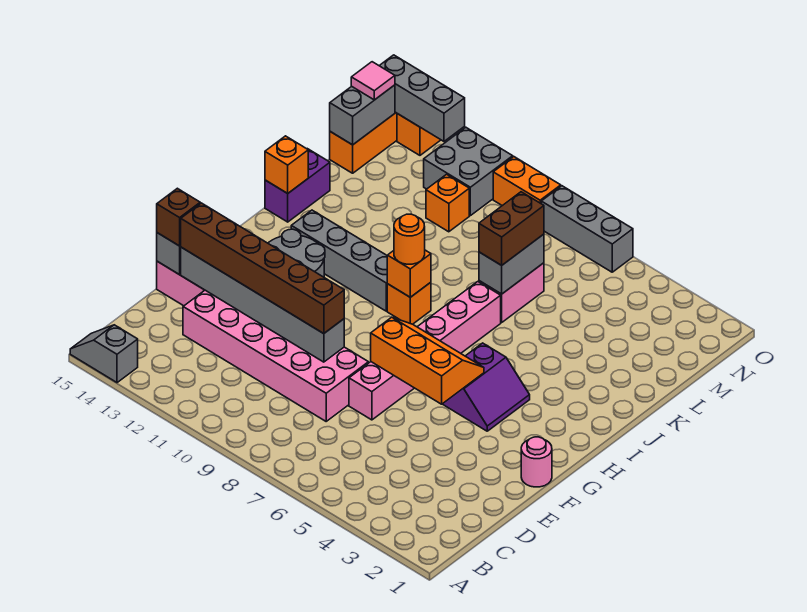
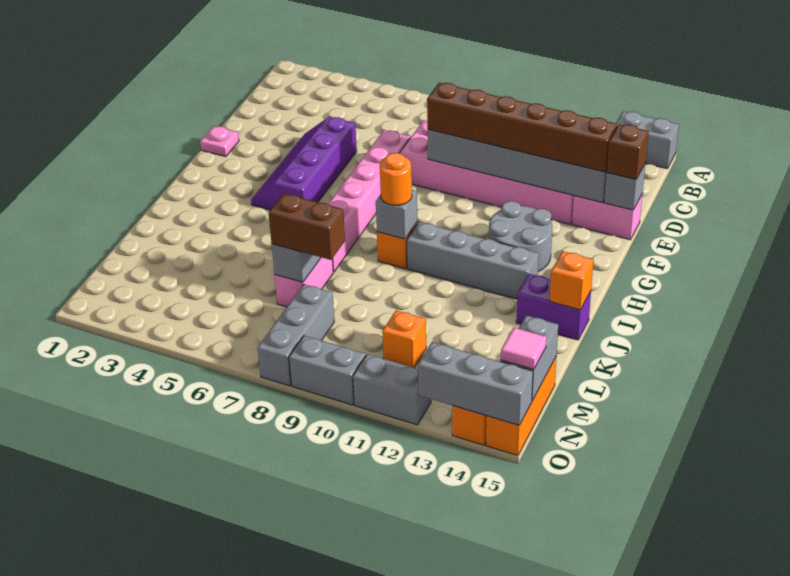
grey 1x2 slope [70,325,138,383] -> grey 1x2 brick [616,111,679,169]
pink 1x1 round brick [521,437,552,487] -> pink 1x1 plate [200,126,239,157]
orange 2x3 slope [371,317,484,404] -> none
purple 2x2 slope [443,343,530,431] -> purple 2x4 slope [251,117,357,210]
orange 1x1 brick [387,250,431,297] -> grey 1x1 brick [376,190,417,239]
purple 1x2 brick [265,149,330,222] -> purple 1x2 brick turned to [516,274,591,340]
brown 1x2 brick [479,192,544,265] -> brown 1x2 brick turned to [269,193,345,260]
grey 2x2 brick [424,127,513,216] -> grey 1x2 brick [353,354,431,425]
grey 1x3 brick [541,186,633,272] -> grey 1x3 brick turned to [258,284,334,386]
orange 1x2 brick [493,157,561,206] -> grey 1x2 brick [289,336,366,405]

